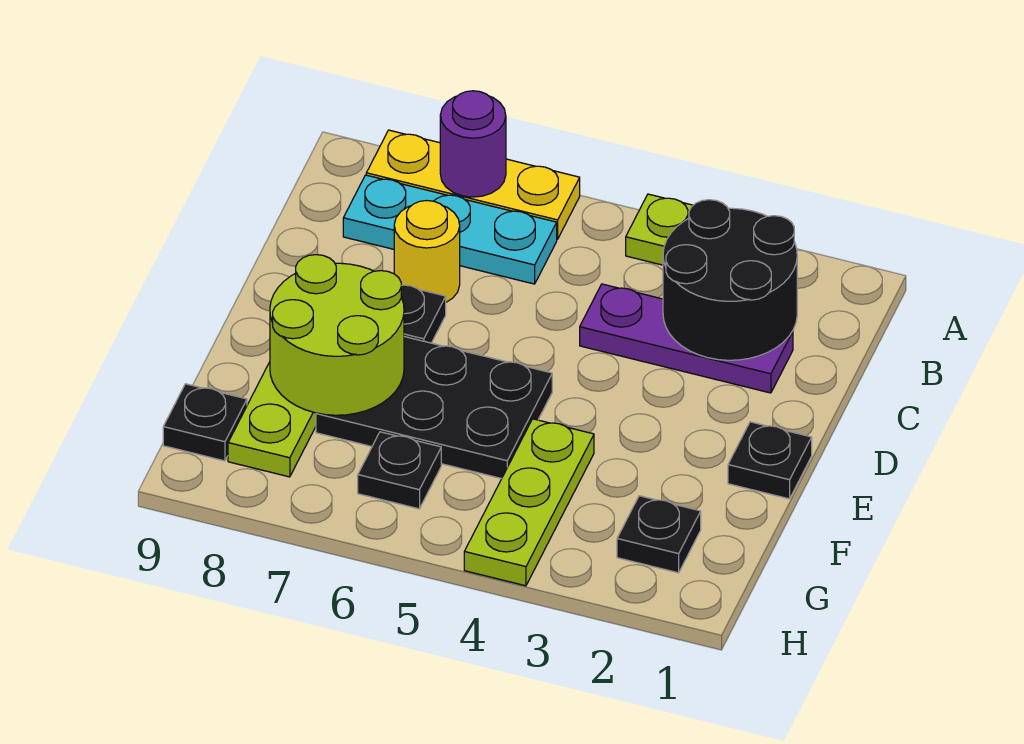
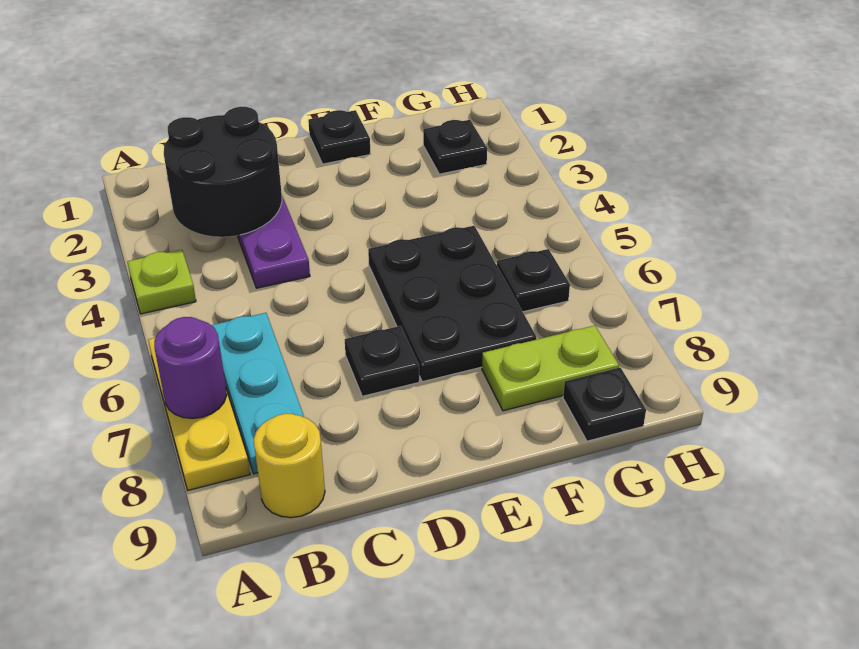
yellow 1x1 round brick [394,201,460,302] -> yellow 1x1 round brick moved to [254,414,325,518]
lime 2x2 round brick [270,255,404,415] -> none
lime 1x3 plate [464,419,594,586] -> none

